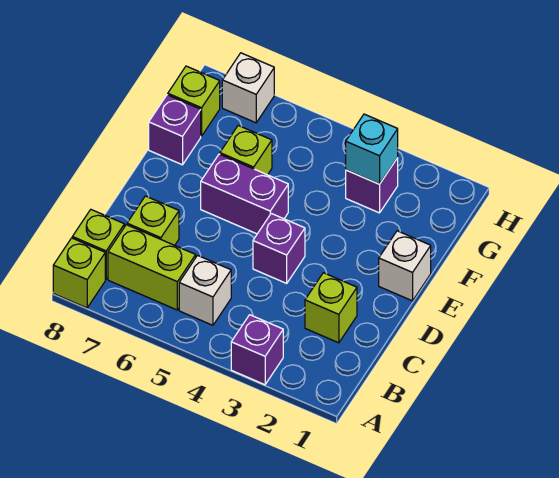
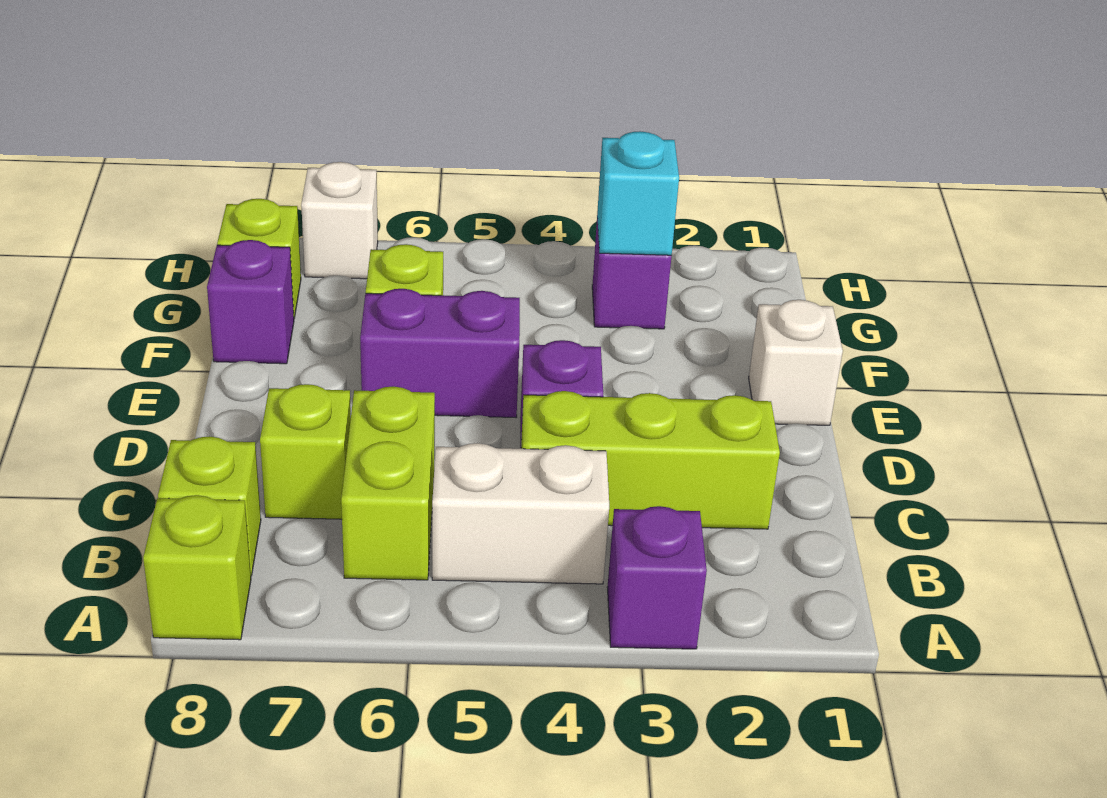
white 1x1 brick [179,255,231,325] -> white 1x2 brick [432,443,609,584]
lime 1x2 brick [108,225,196,310] -> lime 1x2 brick turned to [341,386,435,580]
lime 1x1 brick [305,273,357,343] -> lime 1x3 brick [521,391,780,529]

